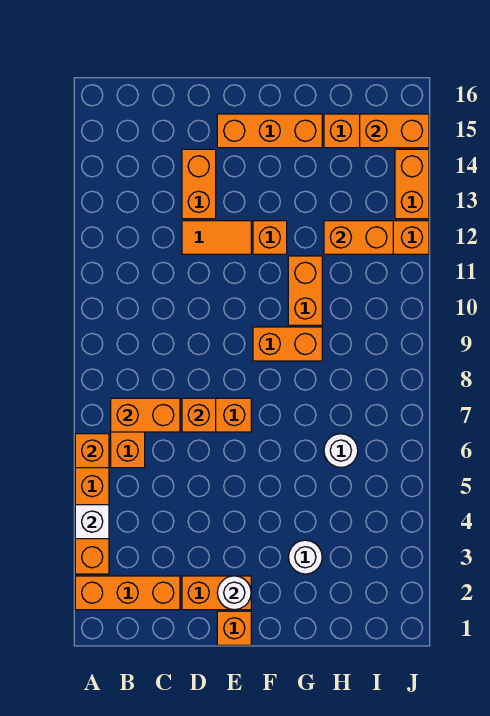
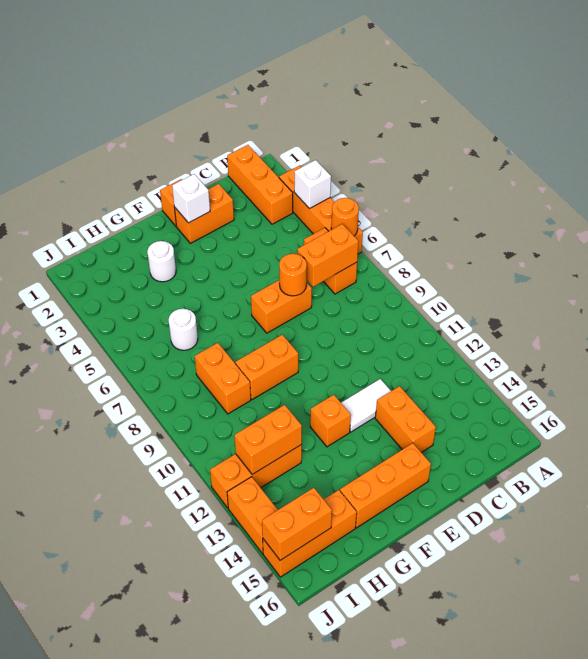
orange 1x3 brick [75,576,180,610] -> orange 1x3 brick turned to [227,145,293,224]
orange 1x1 brick [75,434,109,468] -> orange 1x1 round brick [331,198,359,236]
orange 1x1 brick [182,398,216,432] -> orange 1x1 round brick [279,254,307,296]
orange 1x2 tile [182,221,251,254] -> white 1x2 tile [341,379,391,432]
white 1x1 round brick [217,576,251,610] -> white 1x1 brick [172,174,210,223]
orange 1x2 brick [288,256,322,325] -> orange 1x2 brick moved to [195,343,251,414]

